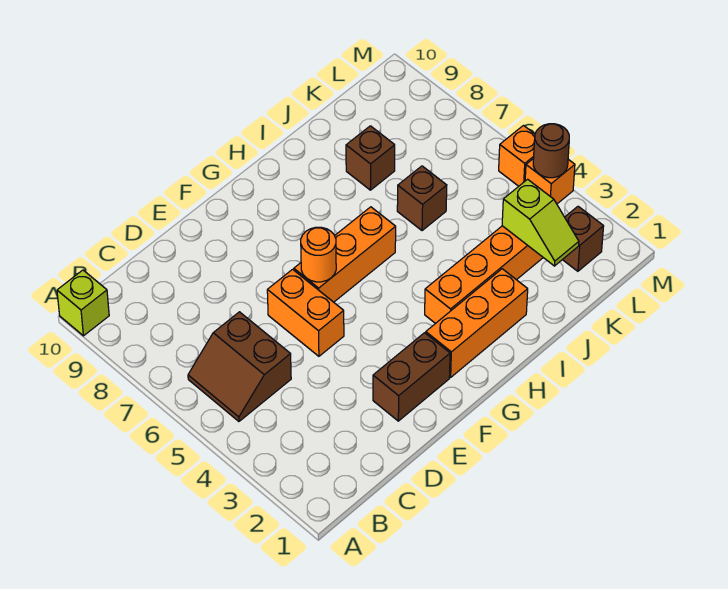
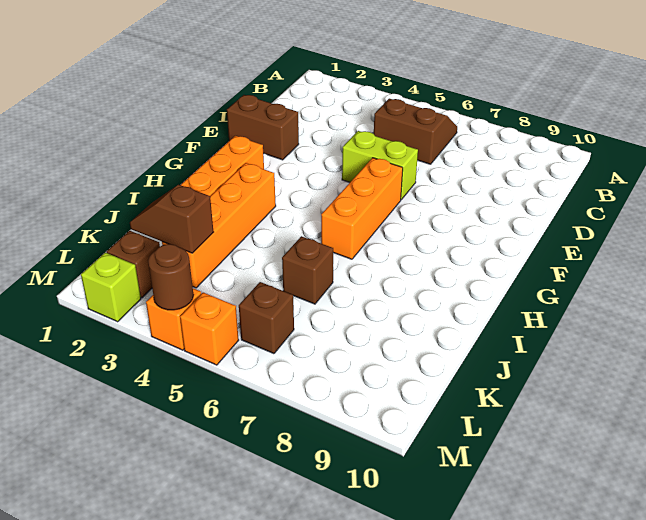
lime 1x1 brick [57,270,109,336] -> lime 1x1 brick moved to [81,253,141,322]
brown 1x2 brick [373,333,450,421] -> brown 1x2 brick turned to [227,95,299,160]
orange 1x2 brick [267,269,344,356] -> lime 1x2 brick [342,131,418,200]
orange 1x1 round brick [301,227,336,282] -> none
brown 1x1 brick [346,126,395,190] -> brown 1x1 brick moved to [239,282,294,354]
lime 1x2 slope [502,179,579,266] -> brown 1x2 slope [130,185,214,253]

